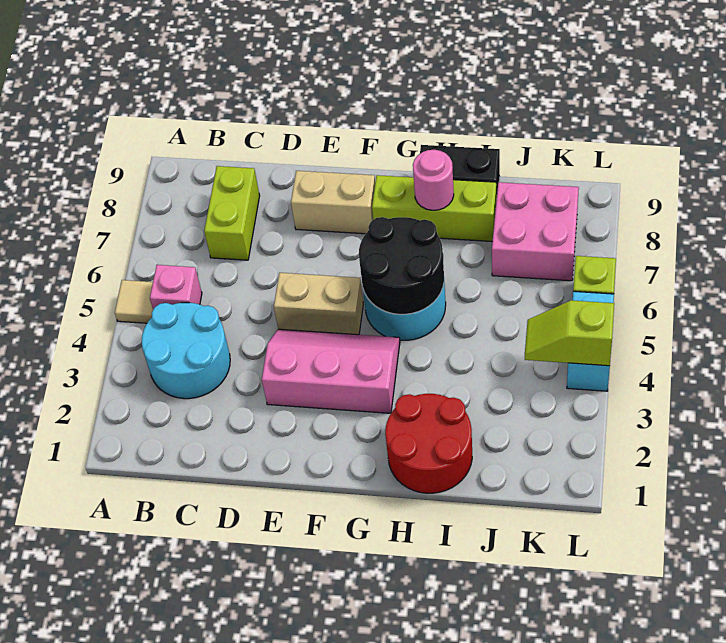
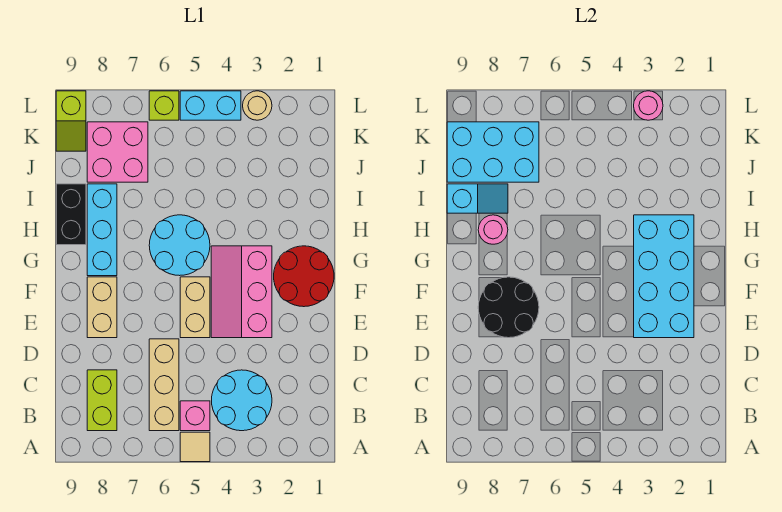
none -> tan 1x3 brick [149,339,179,431]
lime 1x2 brick [204,166,260,260] -> lime 1x2 brick turned to [87,370,117,431]
none -> cyan 2x4 brick [634,215,694,338]
black 2x2 round brick [359,217,444,314] -> black 2x2 round brick moved to [478,277,539,338]
lime 1x3 brick [372,175,497,242] -> cyan 1x3 brick [87,184,117,276]
red 2x2 round brick [385,394,472,493] -> red 2x2 round brick moved to [274,246,334,307]
none -> cyan 1x2 slope [447,184,508,213]
none -> cyan 2x3 brick [447,122,539,182]
lime 1x2 slope [525,300,614,366] -> lime 1x2 slope moved to [56,91,86,151]
none -> tan 1x1 round brick [243,91,272,120]
none -> pink 1x1 round brick [634,91,663,120]

